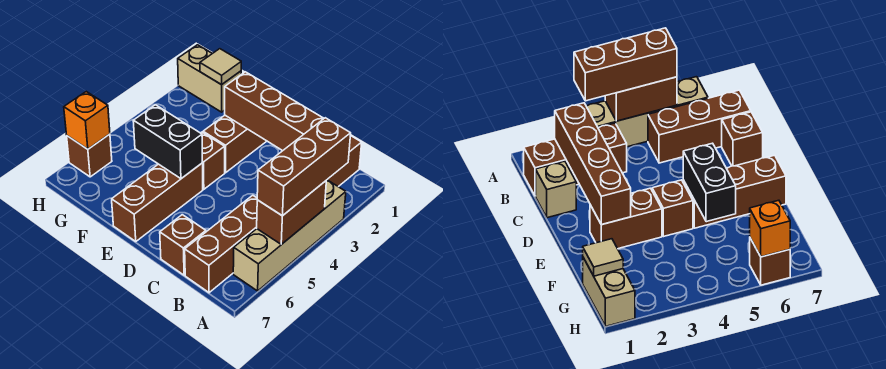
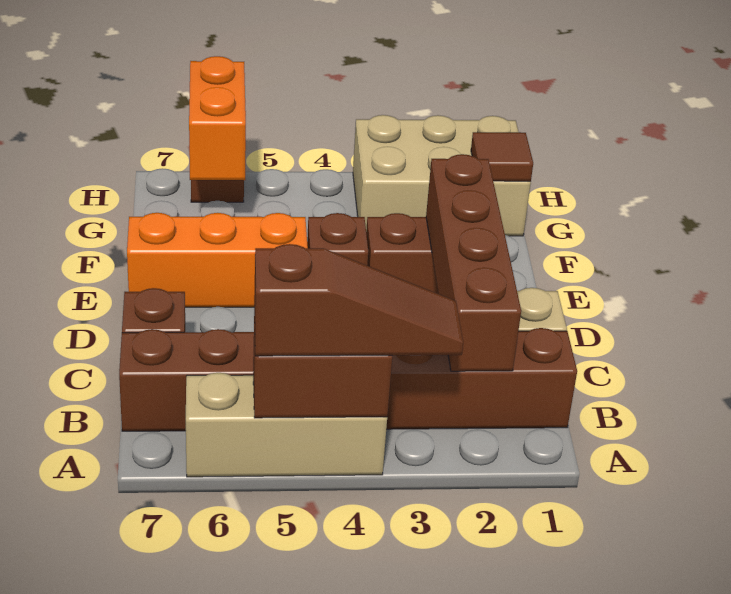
tan 1x4 brick [233,180,346,291] -> tan 1x3 brick [186,373,387,477]
brown 1x3 brick [257,118,351,216] -> brown 1x3 slope [254,244,463,356]
brown 1x3 brick [112,163,203,241] -> orange 1x3 brick [127,213,308,307]
black 1x2 brick [133,105,202,179] -> none
tan 1x2 brick [178,45,241,112] -> tan 2x3 brick [353,115,531,236]
tan 1x1 tile [200,49,241,85] -> brown 1x1 tile [471,132,533,182]
orange 1x1 brick [64,92,110,149] -> orange 1x2 brick [189,56,246,180]

